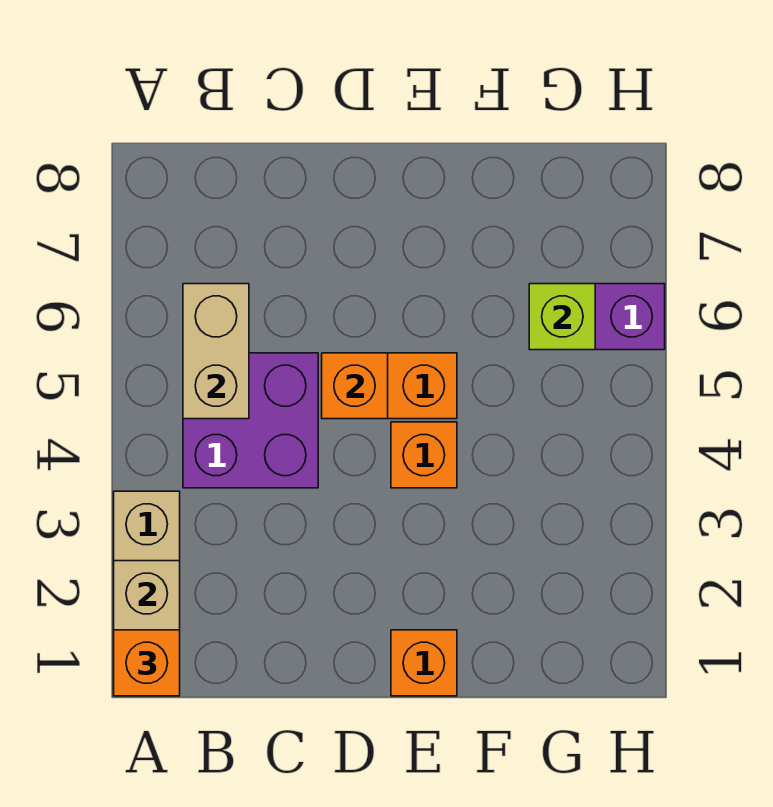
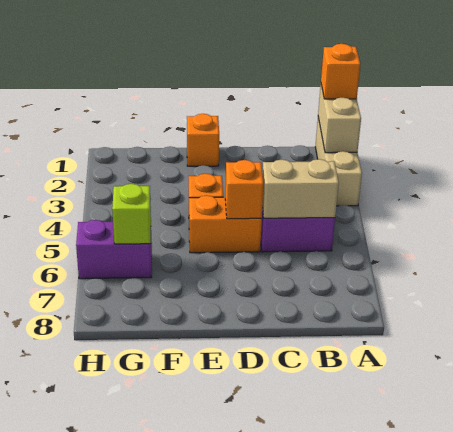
tan 1x2 brick [183,284,249,419] -> tan 1x2 brick turned to [262,159,339,218]

